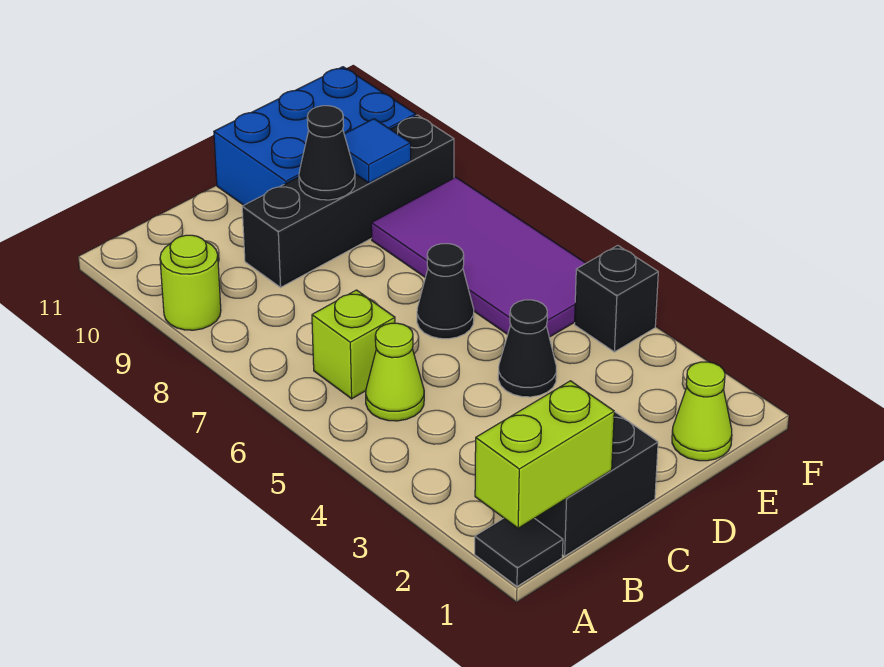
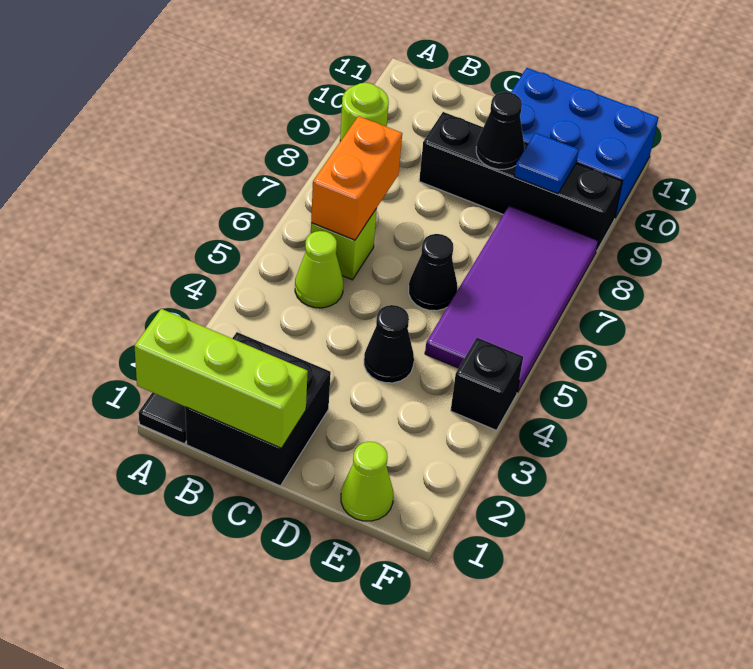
lime 1x2 brick [475,381,614,528] -> lime 1x3 brick [135,309,308,448]
none -> orange 1x2 brick [311,116,402,240]

